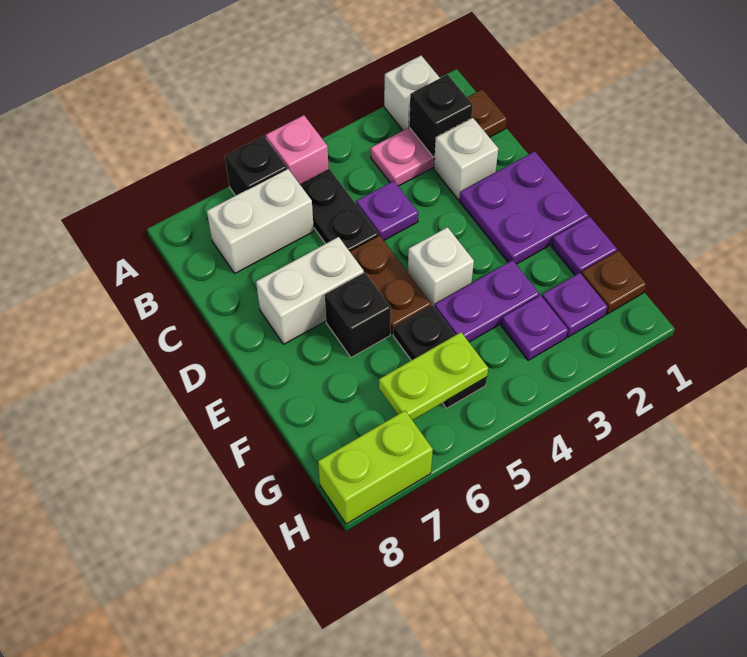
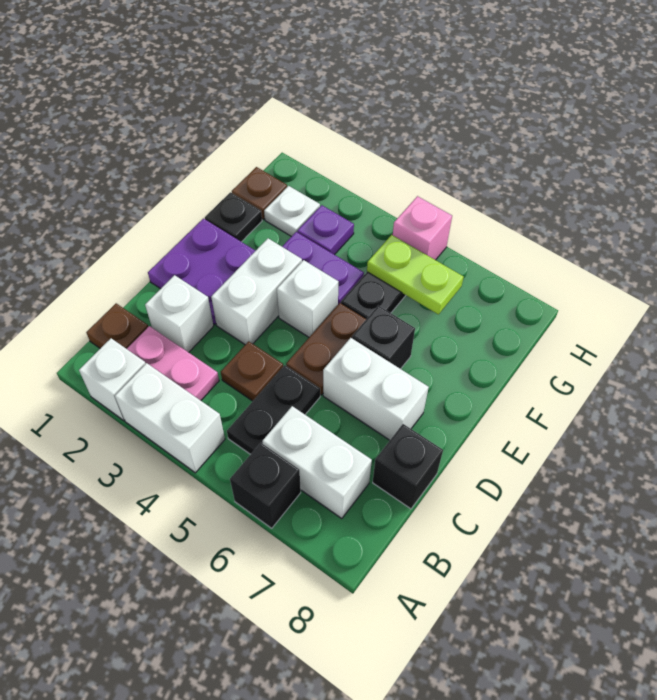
none -> white 1x2 brick [115,363,225,473]
pink 1x1 brick [266,115,329,184] -> pink 1x1 brick moved to [393,196,452,260]
black 1x1 brick [409,75,473,157] -> black 1x1 brick moved to [373,424,443,509]
purple 1x1 plate [356,181,418,240] -> brown 1x1 plate [221,341,283,401]
none -> white 1x2 brick [211,238,302,345]
purple 1x1 plate [552,217,617,275] -> black 1x1 plate [205,192,262,242]
purple 1x1 plate [542,273,608,337] -> white 1x1 plate [264,186,320,237]
lime 1x2 brick [318,411,433,524] -> none

